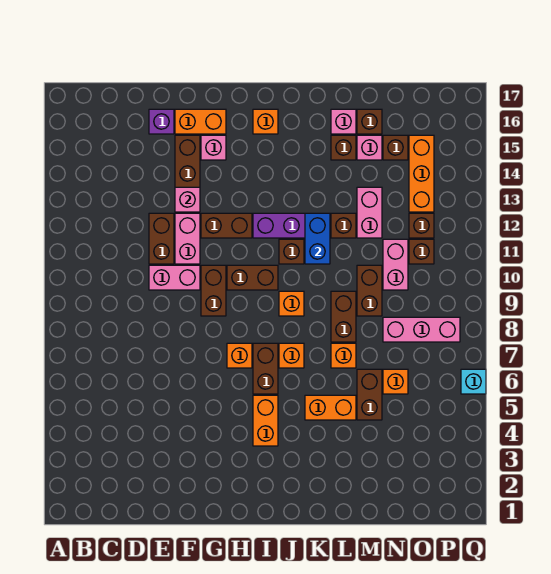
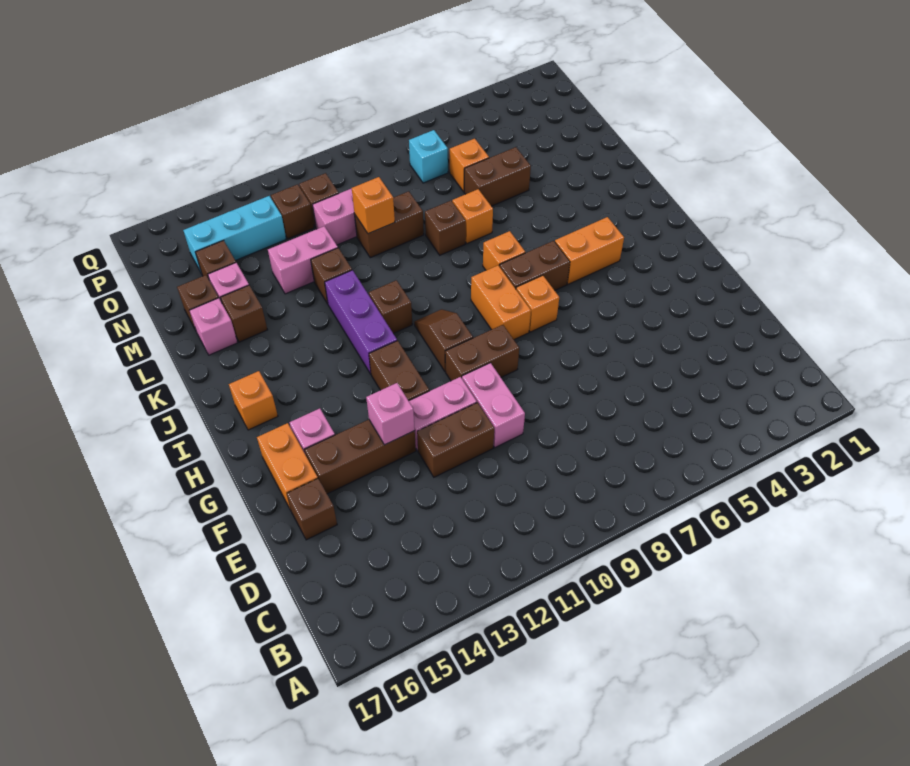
purple 1x1 brick [149,109,174,134] -> brown 1x1 brick [287,479,337,540]
brown 1x2 brick [227,265,278,290] -> brown 1x2 slope [414,309,473,371]
orange 1x1 brick [279,291,304,316] -> orange 1x1 brick moved to [352,177,395,234]
orange 1x2 brick [305,395,356,420] -> orange 1x2 brick moved to [471,265,531,340]
blue 1x2 brick [305,213,330,264] -> none
brown 1x2 brick [331,291,356,342] -> brown 1x1 brick [425,201,466,255]
pink 1x3 brick [383,317,460,342] -> none
orange 1x3 brick [409,135,434,212] -> cyan 1x3 brick [183,196,286,274]
cyan 1x1 brick [461,369,486,394] -> cyan 1x1 brick moved to [409,130,448,183]

